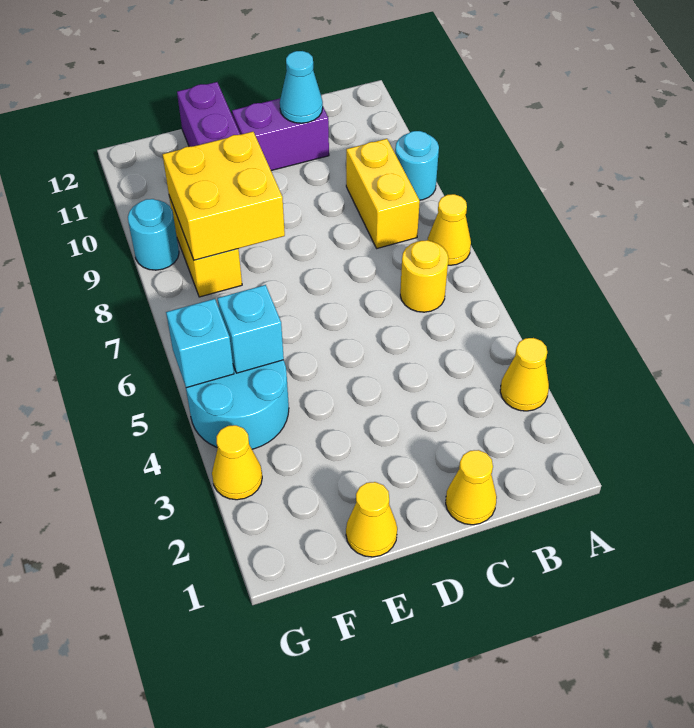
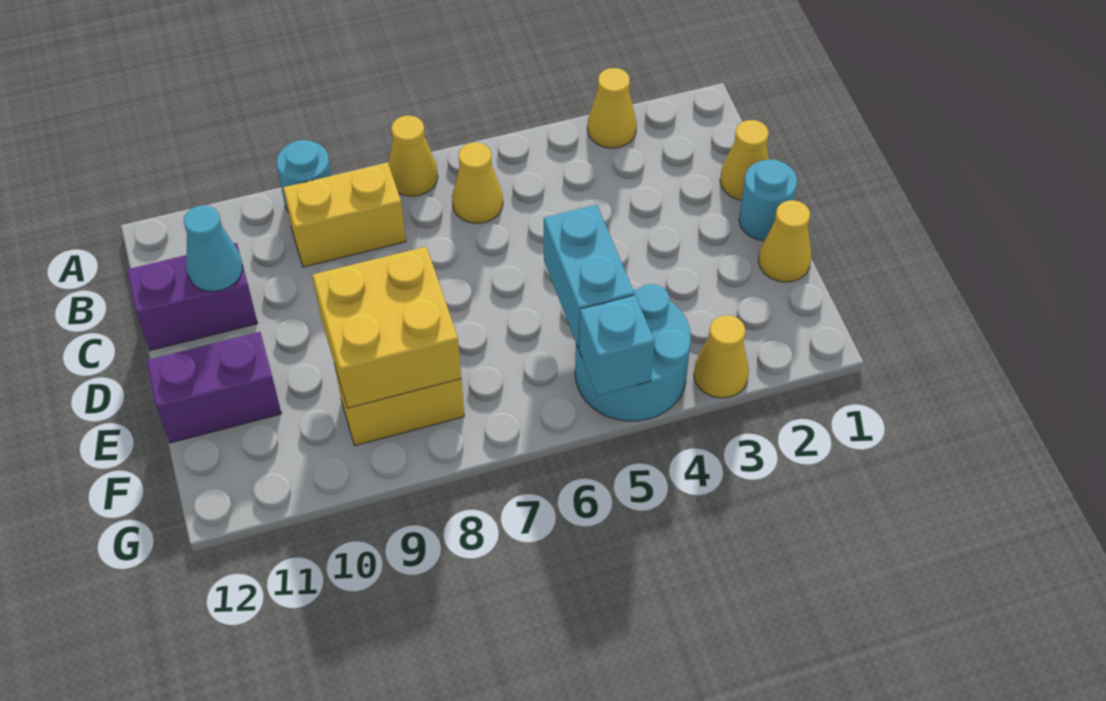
yellow 1x1 round brick [400,240,449,312] -> yellow 1x1 cone [452,142,503,223]
purple 1x2 brick [232,99,329,171] -> purple 1x2 brick turned to [127,243,258,351]
cyan 1x1 brick [218,285,284,373] -> cyan 1x2 brick [544,205,634,348]
cyan 1x1 round brick [128,199,179,270] -> cyan 1x1 round brick moved to [739,159,797,240]

